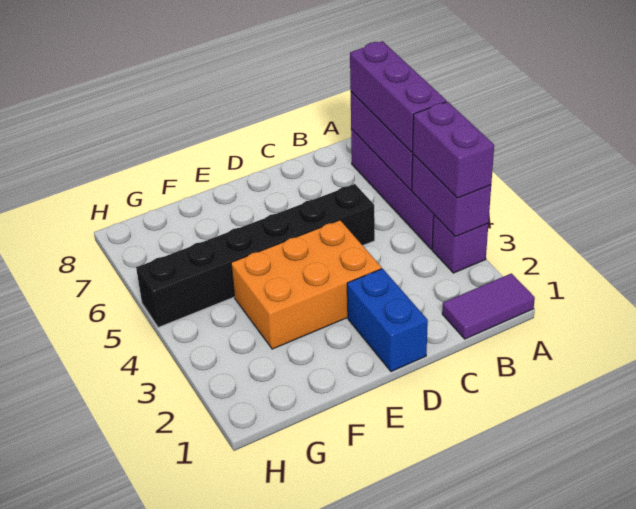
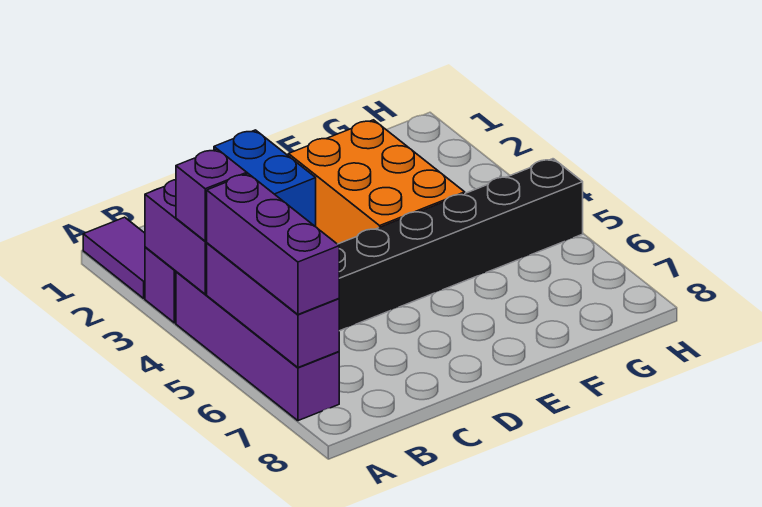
purple 1x2 tile [442,273,535,339] -> purple 1x2 tile turned to [83,217,145,298]
purple 1x2 brick [413,102,494,198] -> purple 1x1 brick [176,149,247,241]
orange 2x3 brick [231,220,382,349] -> orange 2x3 brick turned to [288,120,465,244]

